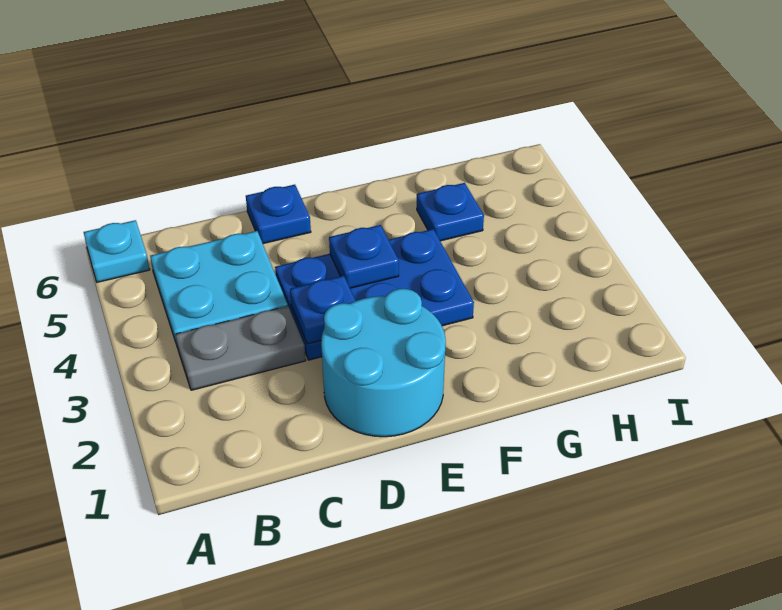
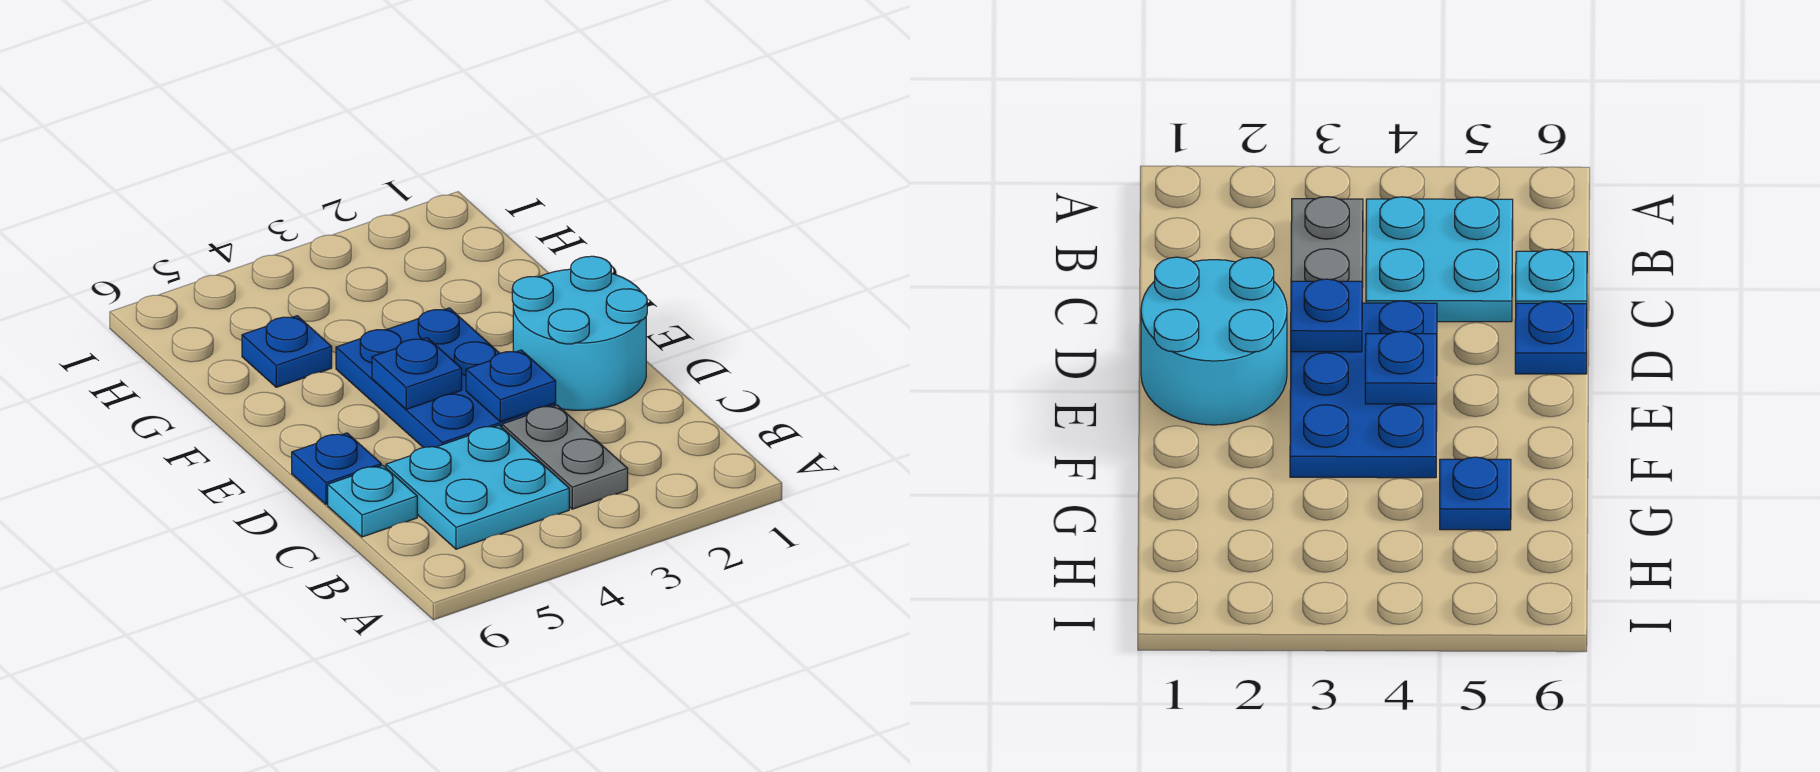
cyan 1x1 plate [84,220,150,282] -> cyan 1x1 plate moved to [328,465,417,537]

